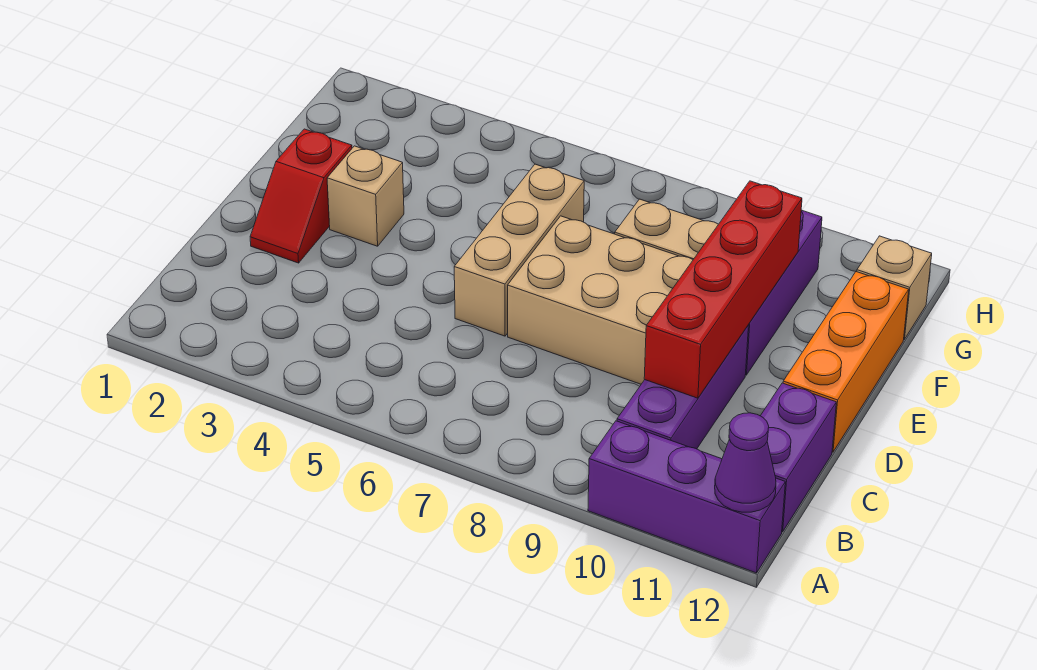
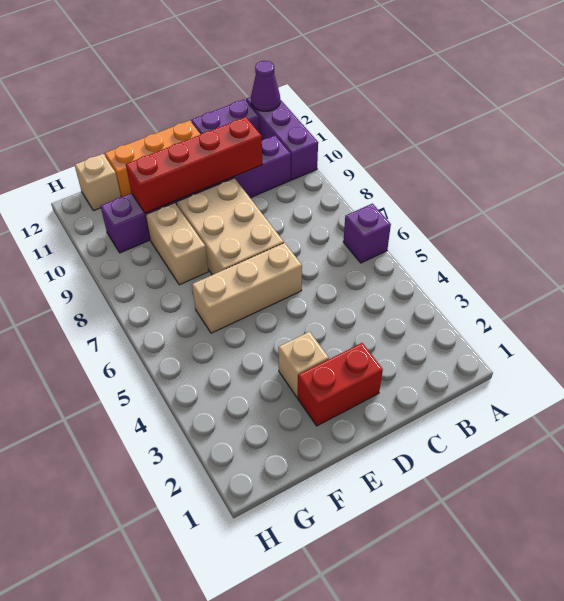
none -> purple 1x1 brick [343,204,391,263]
red 1x2 slope [250,129,352,263] -> red 1x2 brick [298,343,383,426]

